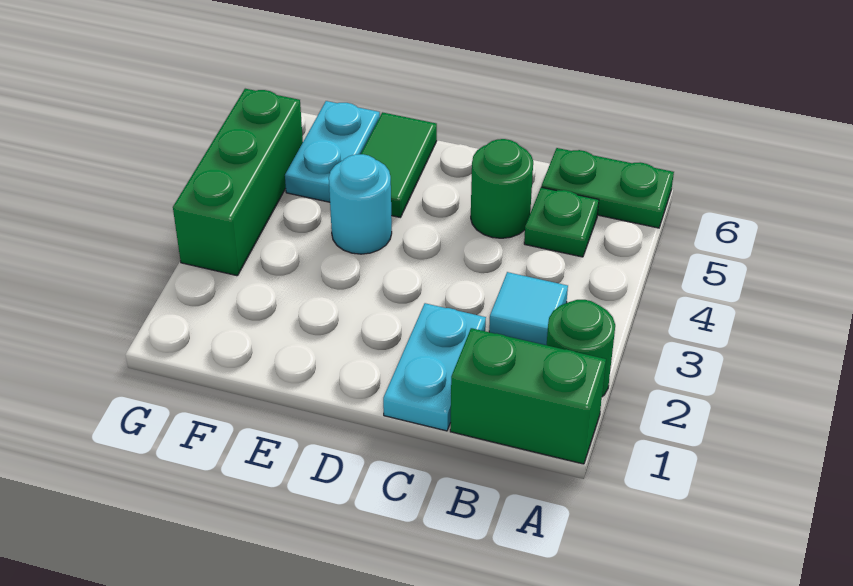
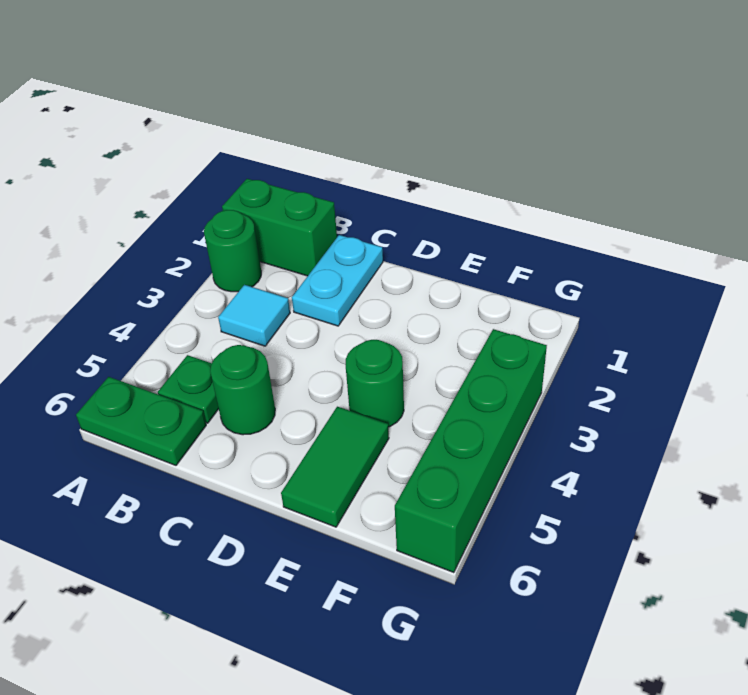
cyan 1x1 round brick [329,154,392,254] -> green 1x1 round brick [346,340,404,427]
cyan 1x2 plate [285,101,380,202] -> none
green 1x3 brick [173,89,303,276] -> green 1x4 brick [395,329,547,573]

